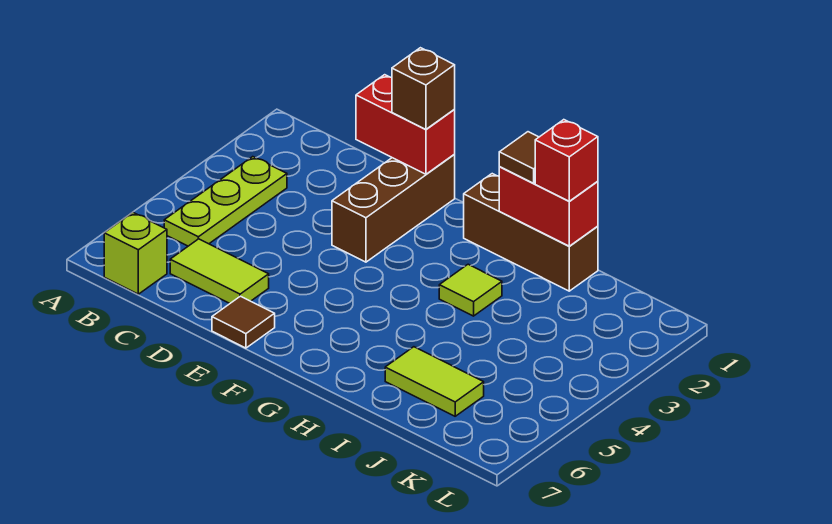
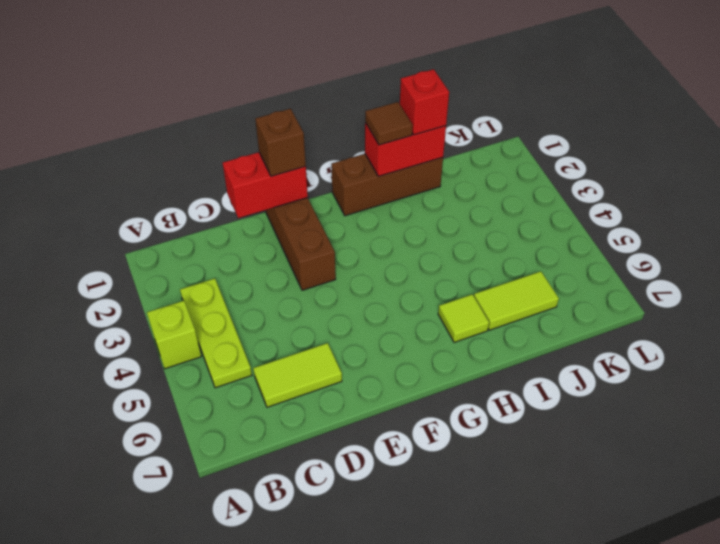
lime 1x1 brick [104,213,167,294] -> lime 1x1 brick moved to [147,301,201,369]
brown 1x1 tile [212,296,275,348] -> none
lime 1x1 tile [439,264,502,316] -> lime 1x1 tile moved to [438,294,489,342]

